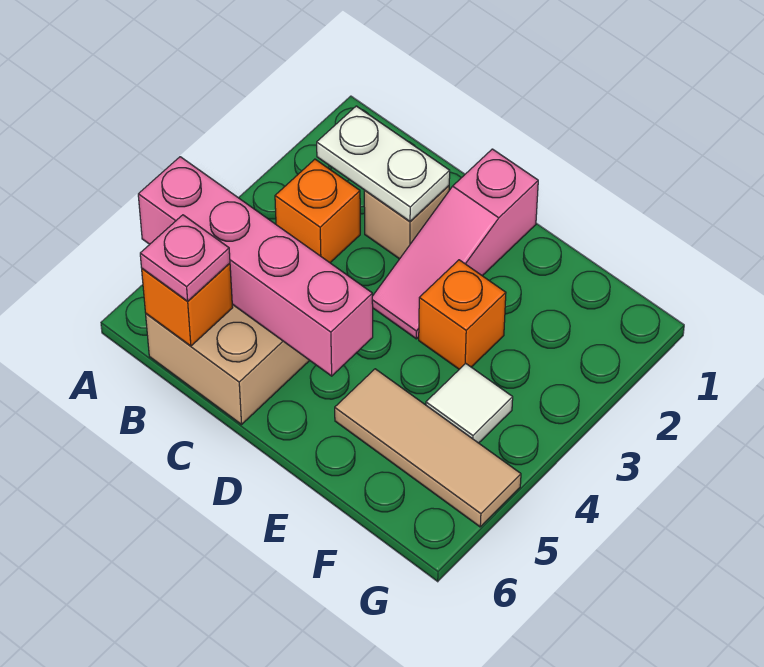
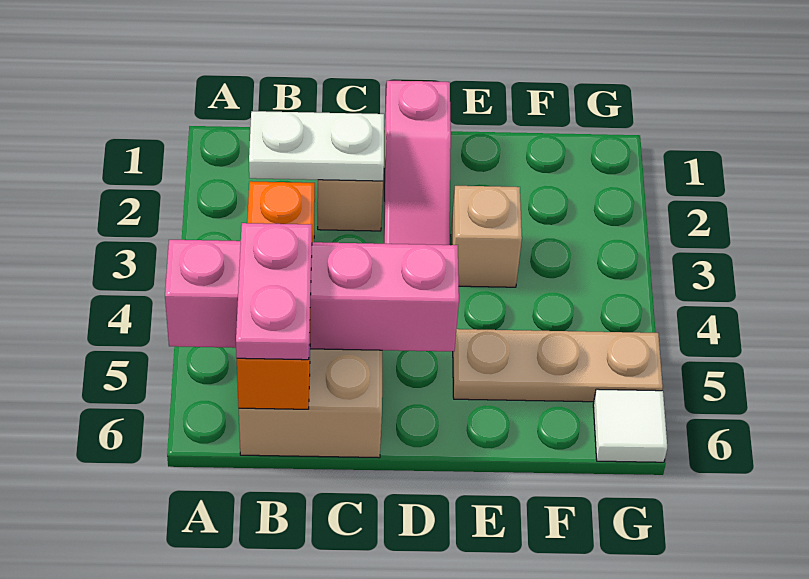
pink 1x1 plate [140,215,230,301] -> pink 1x2 plate [236,223,312,360]
orange 1x1 brick [419,260,506,369] -> tan 1x1 brick [451,186,522,287]
tan 1x3 tile [335,369,521,527] -> tan 1x3 plate [453,329,663,402]
white 1x1 tile [426,363,513,443] -> white 1x1 tile moved to [593,389,667,462]

